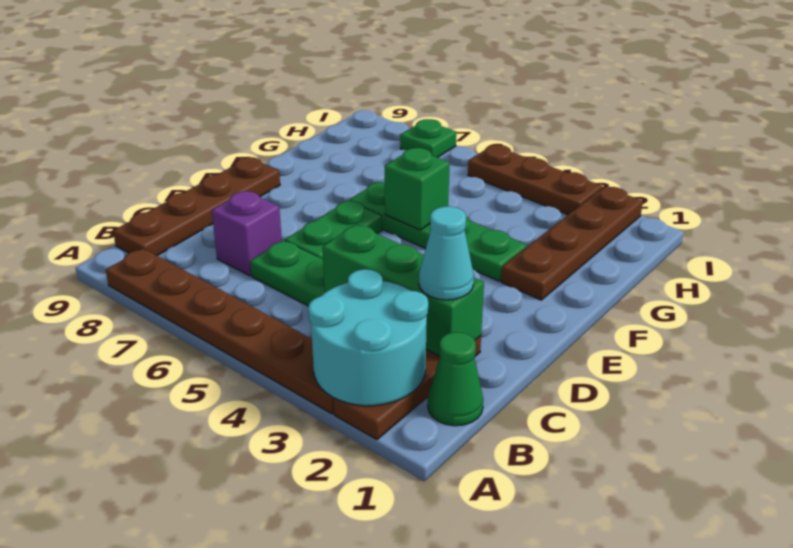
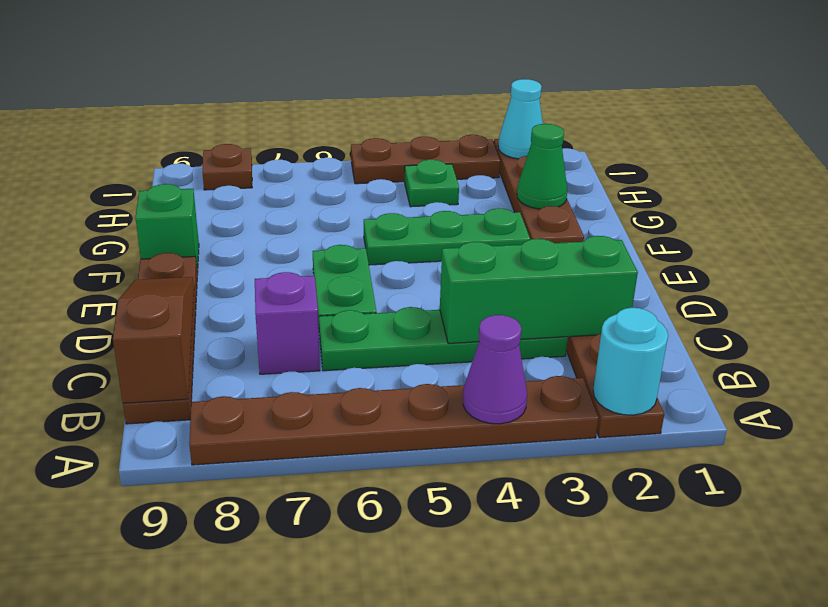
cyan 2x2 round brick [308,269,428,406] -> cyan 1x1 round brick [593,308,668,415]
none -> purple 1x1 cone [463,315,527,424]
green 1x1 cone [428,332,483,426] -> green 1x1 cone moved to [517,124,567,209]
none -> brown 1x3 slope [113,277,194,403]
cyan 1x1 cone [419,206,474,300] -> cyan 1x1 cone moved to [498,79,543,159]
green 1x4 plate [349,182,527,281] -> green 1x3 plate [364,208,530,265]
green 1x1 brick [385,148,450,230] -> green 1x1 brick moved to [136,184,199,272]
green 1x1 plate [400,119,456,158] -> green 1x1 plate moved to [405,160,459,207]
none -> brown 1x1 plate [202,144,252,190]

